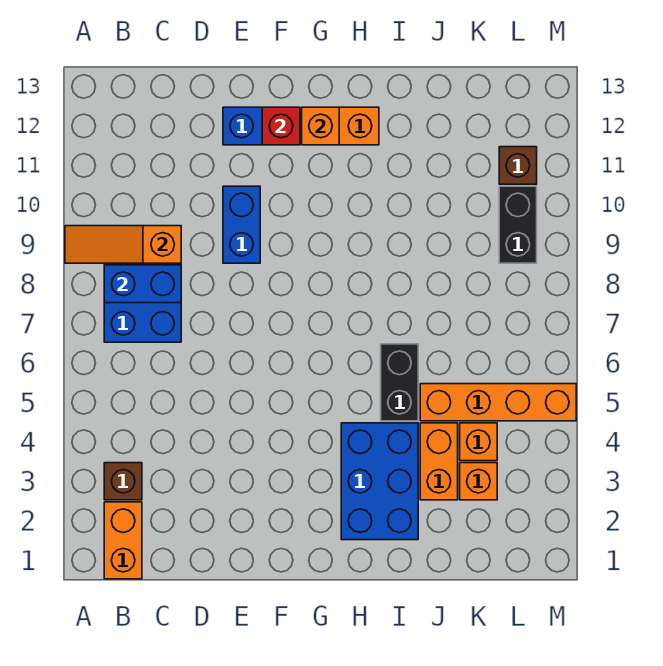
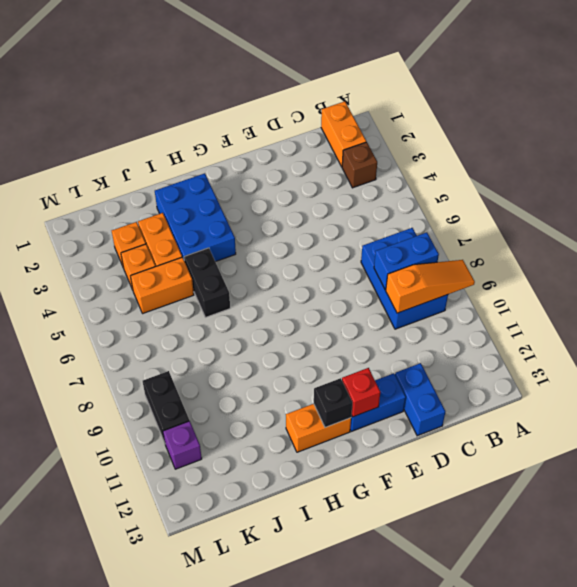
blue 1x2 brick [223,186,260,263] -> blue 1x2 brick moved to [395,363,445,436]
orange 1x1 brick [302,107,339,145] -> black 1x1 brick [314,378,352,427]
orange 1x4 brick [420,384,576,421] -> orange 1x2 brick [131,257,194,313]
brown 1x1 brick [499,147,537,184] -> purple 1x1 brick [163,421,202,469]

